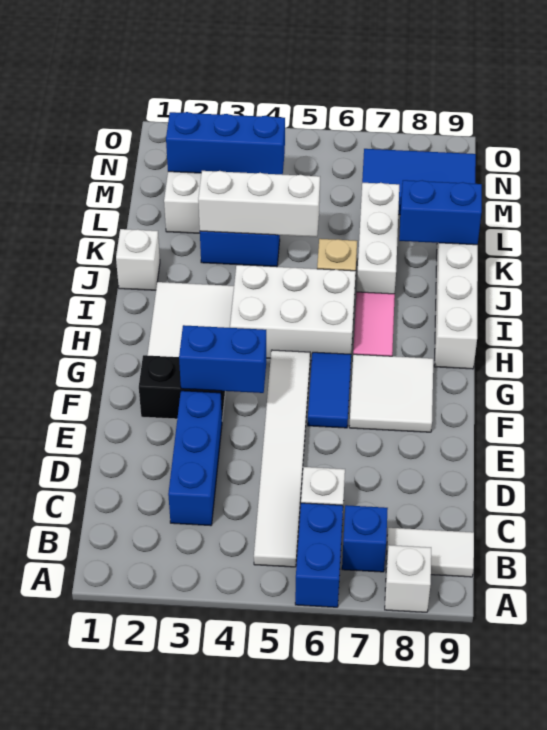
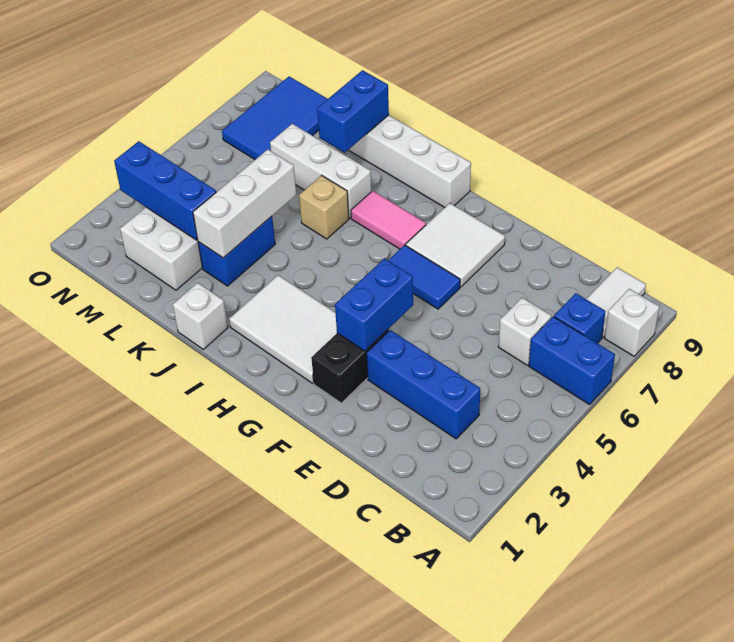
white 1x6 tile [254,350,310,567] -> none
white 2x3 brick [230,265,356,361] -> none
blue 1x3 brick [166,112,285,175] -> blue 1x3 brick turned to [114,141,216,240]

